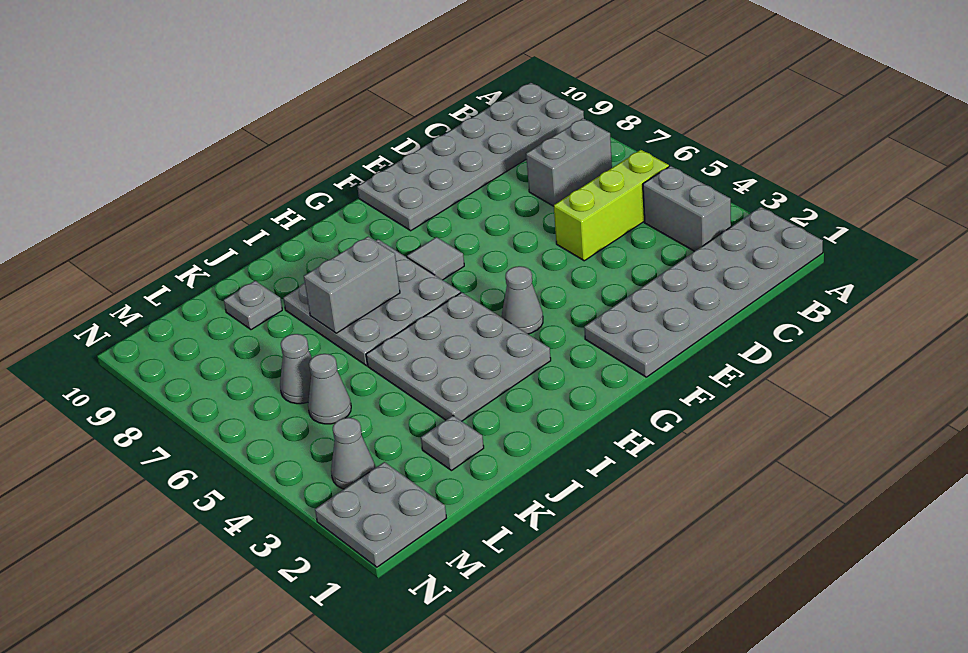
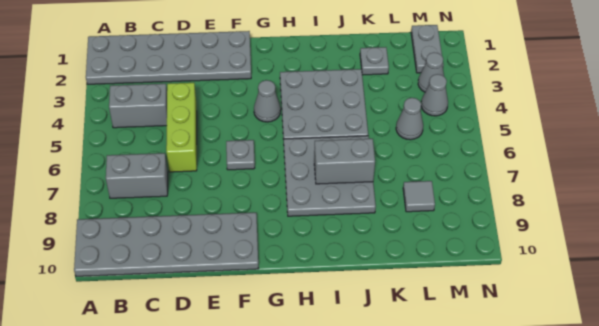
grey 1x2 brick [643,166,731,251] -> grey 1x2 brick turned to [109,84,167,128]
lime 1x3 brick [554,150,669,261] -> lime 1x3 brick turned to [166,83,197,172]
grey 1x1 tile [407,237,464,280] -> grey 1x1 tile moved to [403,181,435,212]
grey 1x1 plate [224,281,282,330] -> grey 1x1 plate moved to [226,140,255,170]
grey 1x1 cone [280,334,312,404] -> grey 1x1 cone moved to [421,74,448,116]
grey 2x2 plate [315,462,446,567] -> grey 1x2 plate [411,25,443,73]

